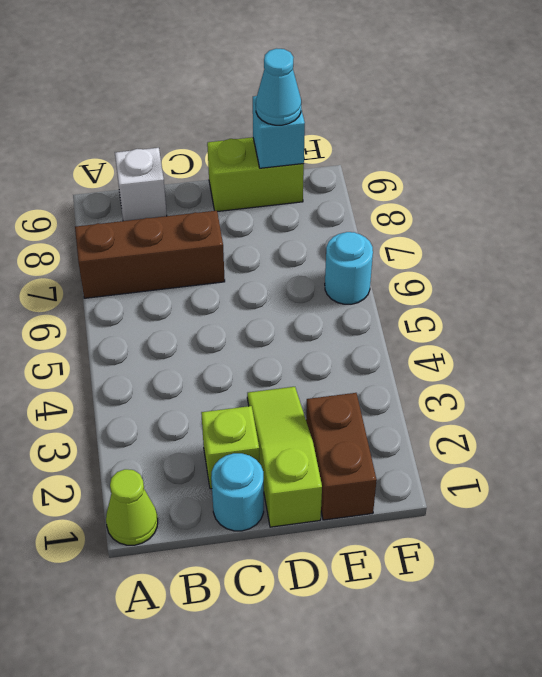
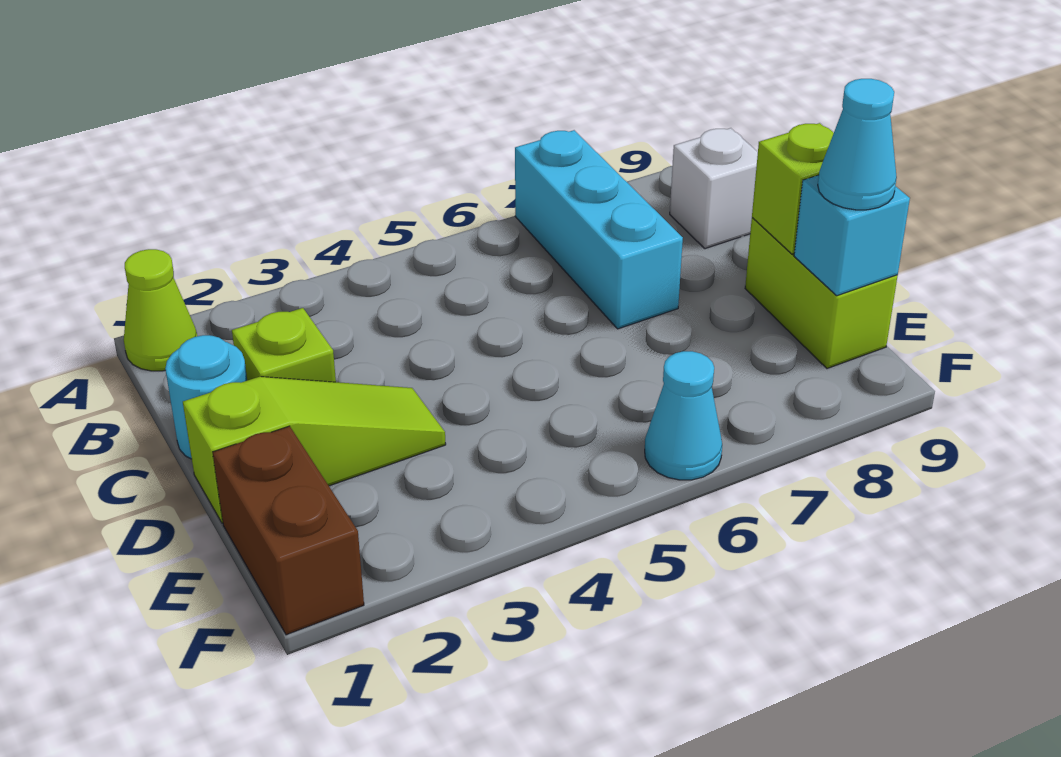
brown 1x3 brick [75,210,225,298] -> cyan 1x3 brick [515,130,683,329]
none -> lime 1x1 brick [752,123,834,254]
brown 1x2 brick [306,393,377,520] -> brown 1x2 brick turned to [213,426,364,635]
cyan 1x1 round brick [325,232,373,304] -> cyan 1x1 cone [645,351,722,480]

